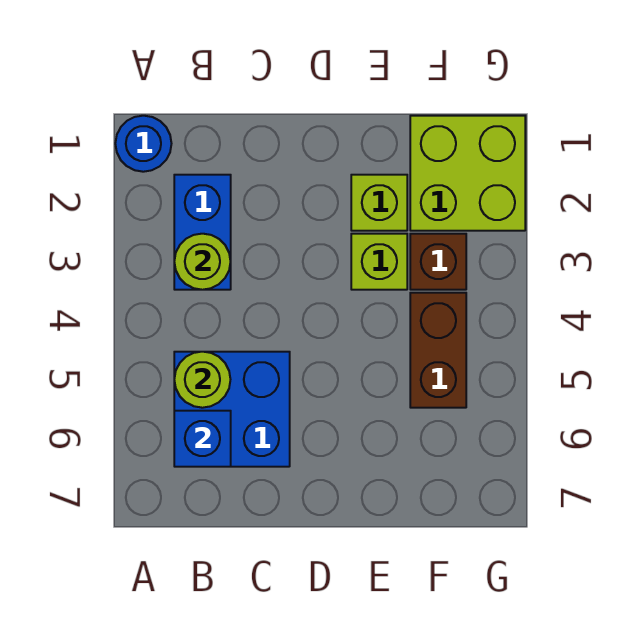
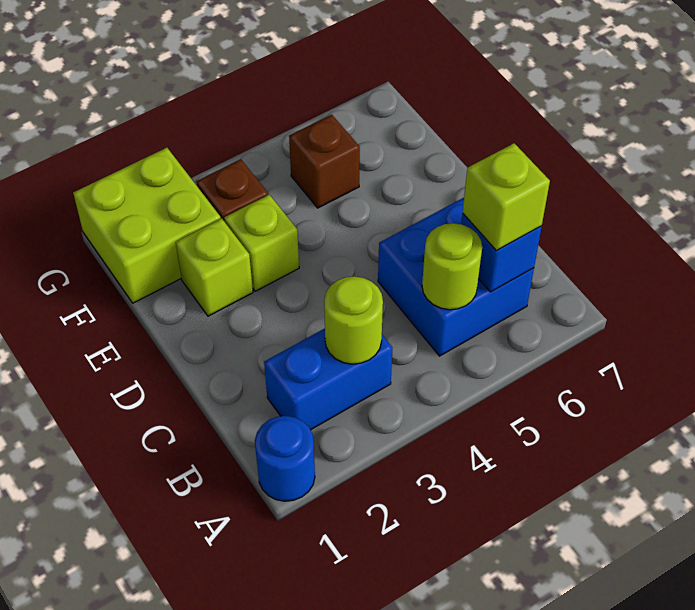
none -> lime 1x1 brick [463,143,550,251]
brown 1x2 brick [410,293,466,408] -> brown 1x1 brick [289,115,360,208]

